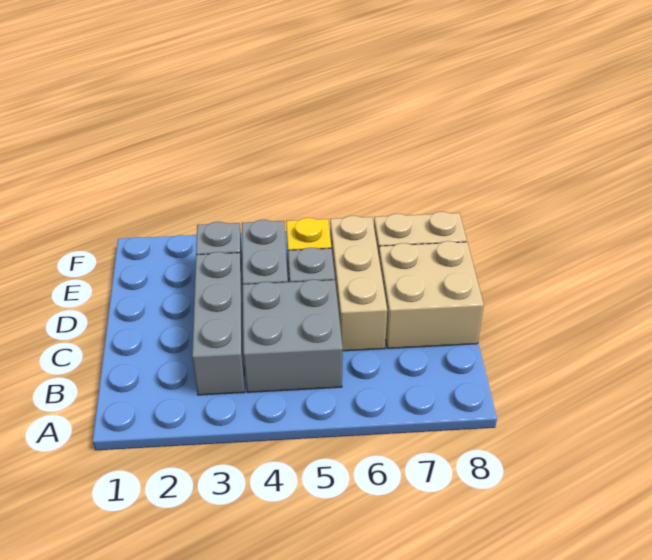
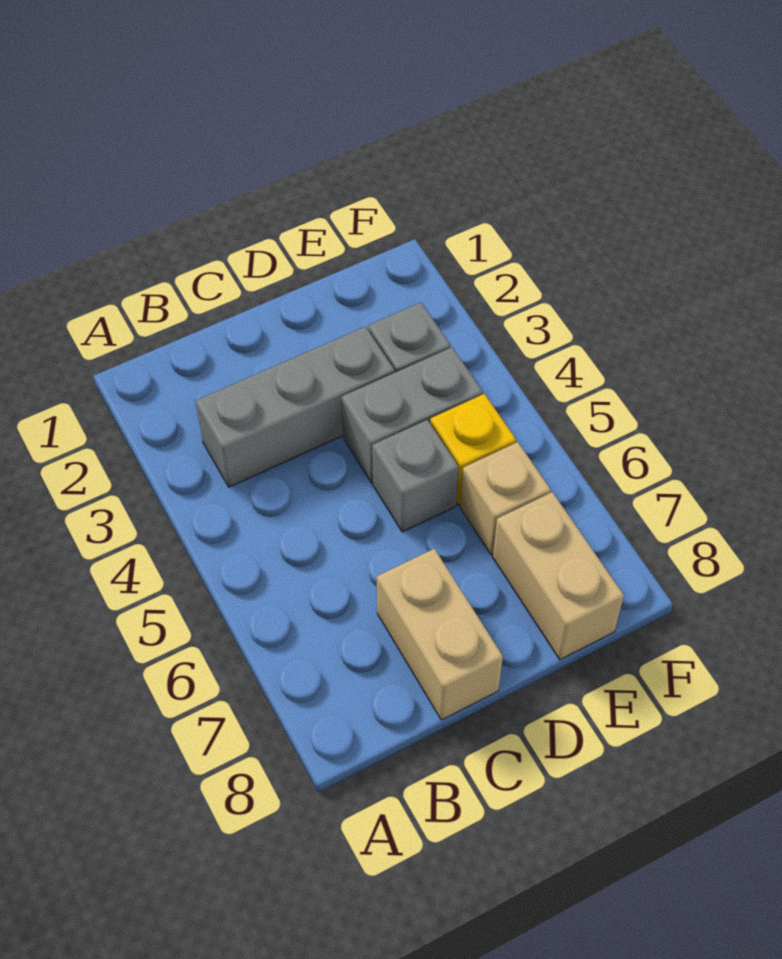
grey 2x2 brick [243,280,343,392] -> none
tan 1x3 brick [330,216,387,351] -> tan 1x1 brick [460,442,551,555]
tan 2x2 brick [378,241,484,348] -> tan 1x2 brick [377,549,503,720]

